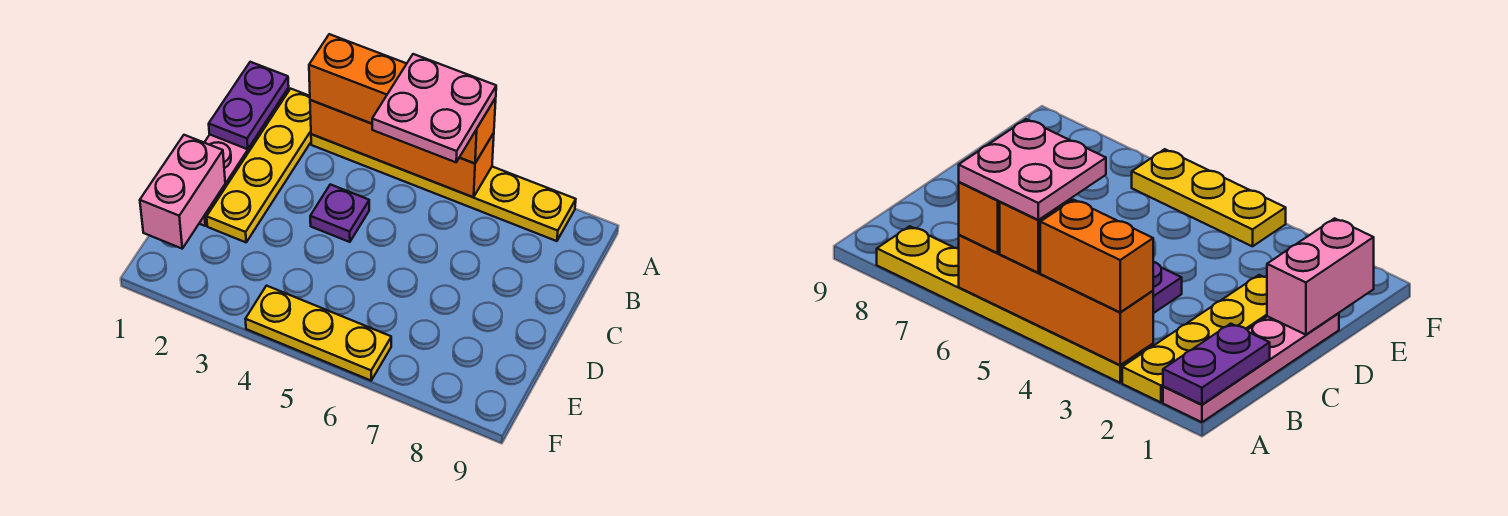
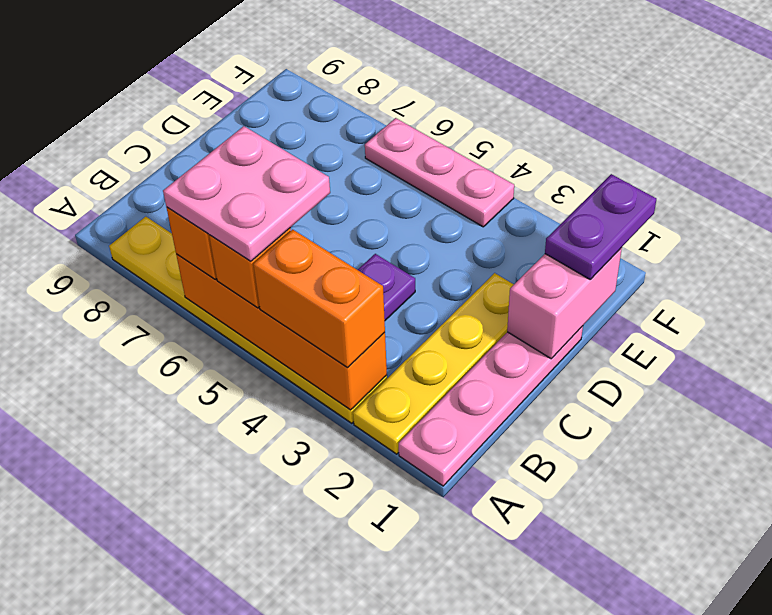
purple 1x2 plate [209,62,289,149] -> purple 1x2 plate moved to [545,174,656,280]
yellow 1x3 plate [245,286,391,380] -> pink 1x3 plate [365,118,514,227]

